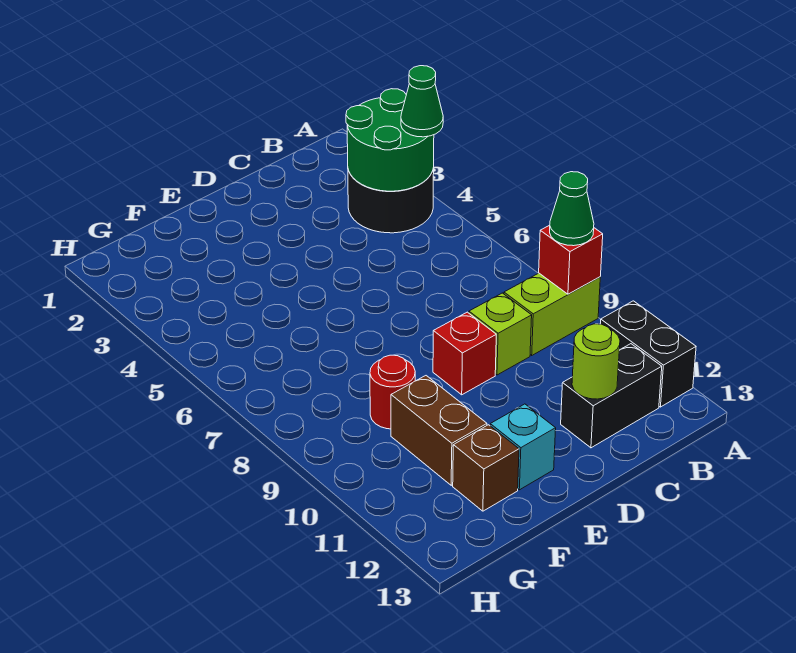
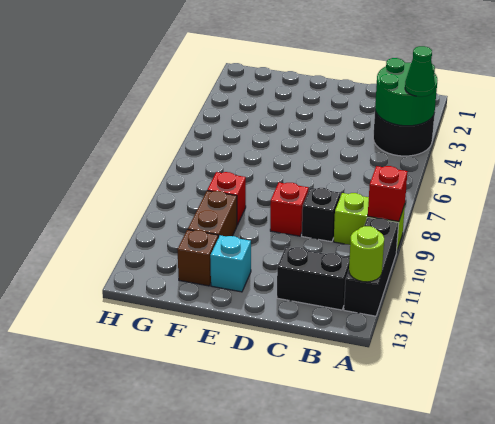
green 1x1 cone [550,172,594,246] -> none
black 1x2 brick [601,301,696,407] -> black 1x3 brick [344,218,399,316]
lime 1x1 brick [469,293,532,375] -> black 1x1 brick [302,188,340,242]
lime 1x1 round brick [572,324,620,399] -> lime 1x1 round brick moved to [349,226,384,282]
red 1x1 round brick [370,355,415,429] -> red 1x1 brick [207,172,246,225]

